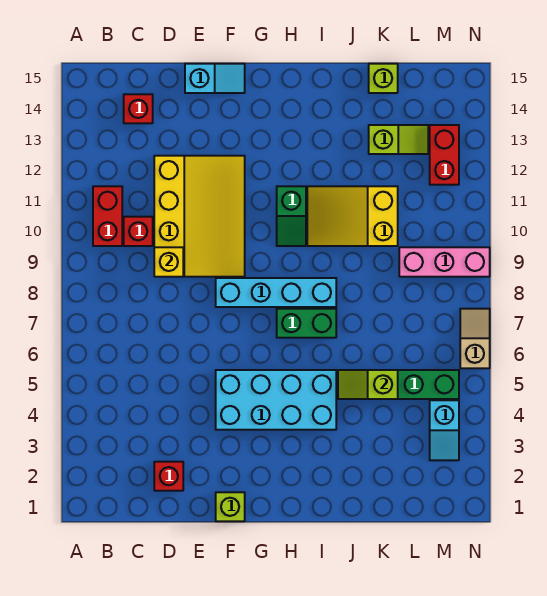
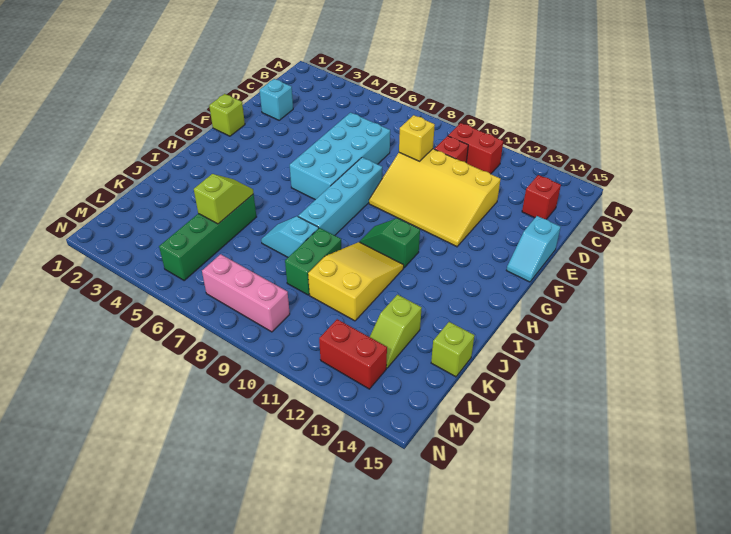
red 1x1 brick [154,462,183,491] -> cyan 1x1 brick [260,79,293,120]
cyan 2x4 brick [216,370,336,430] -> cyan 2x4 brick moved to [290,113,390,200]
green 1x2 brick [277,309,336,338] -> green 1x2 brick moved to [285,228,341,295]
pink 1x3 brick [399,247,490,277] -> pink 1x3 brick turned to [202,254,290,332]
cyan 1x2 slope [430,400,459,460] -> cyan 1x2 slope moved to [261,216,319,257]
tan 1x2 slope [460,309,490,368] -> none

